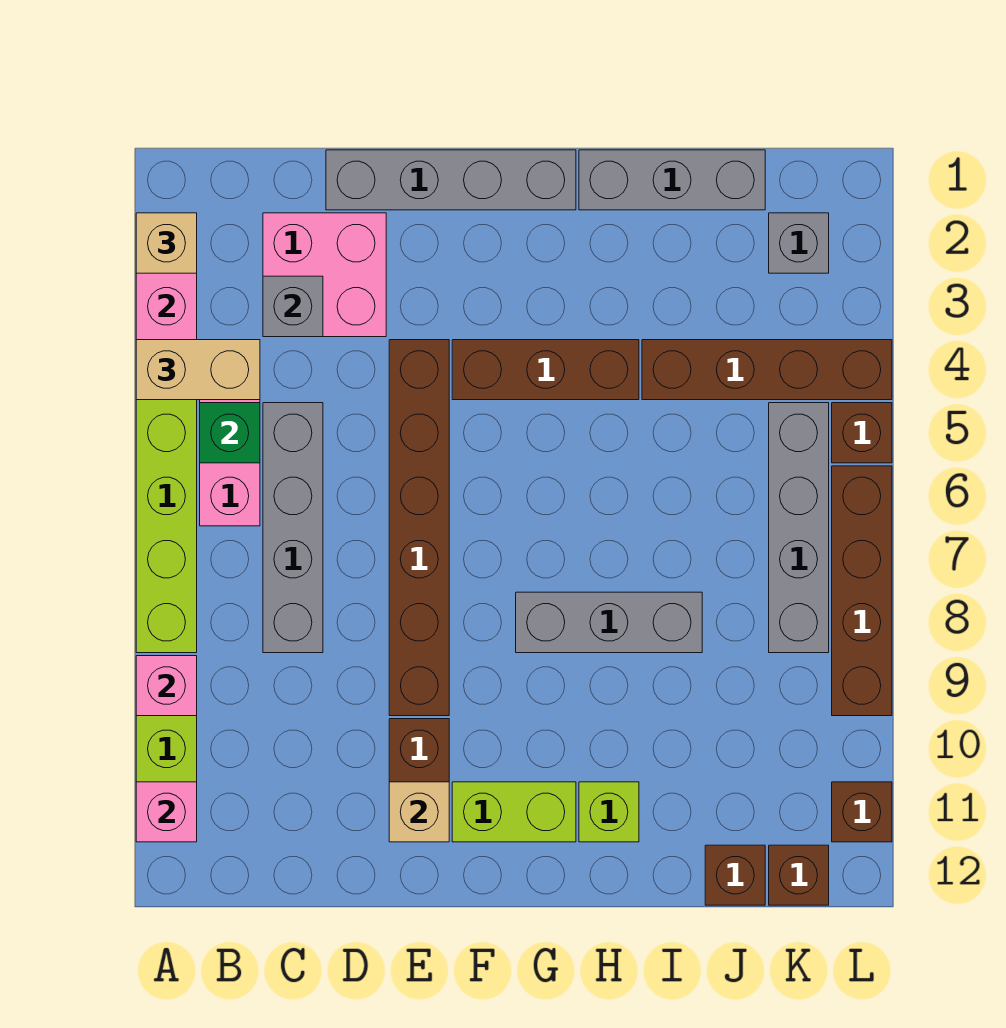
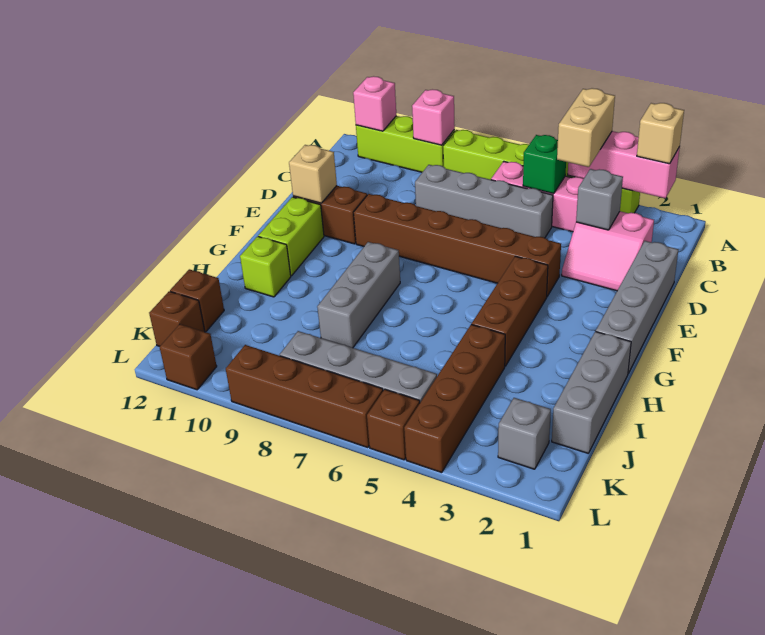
pink 2x2 brick [263,213,386,337] -> pink 2x2 slope [562,211,654,291]

